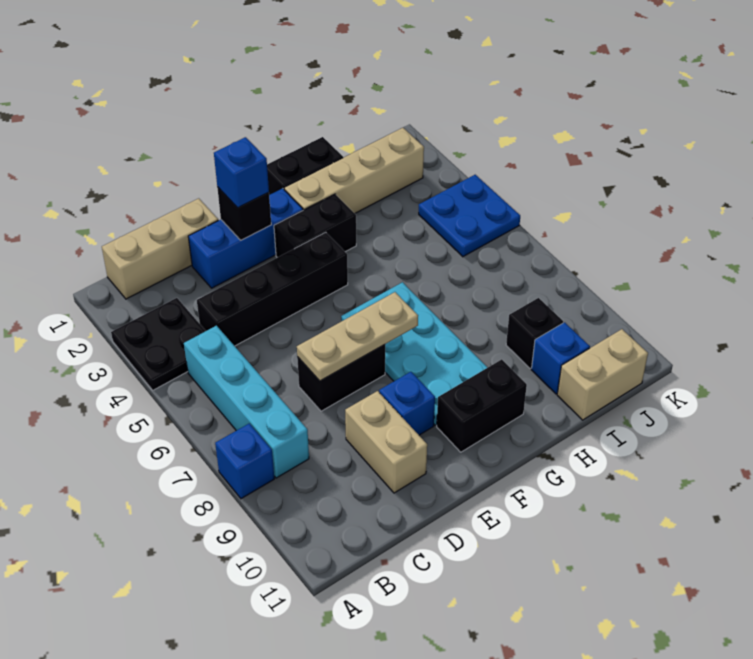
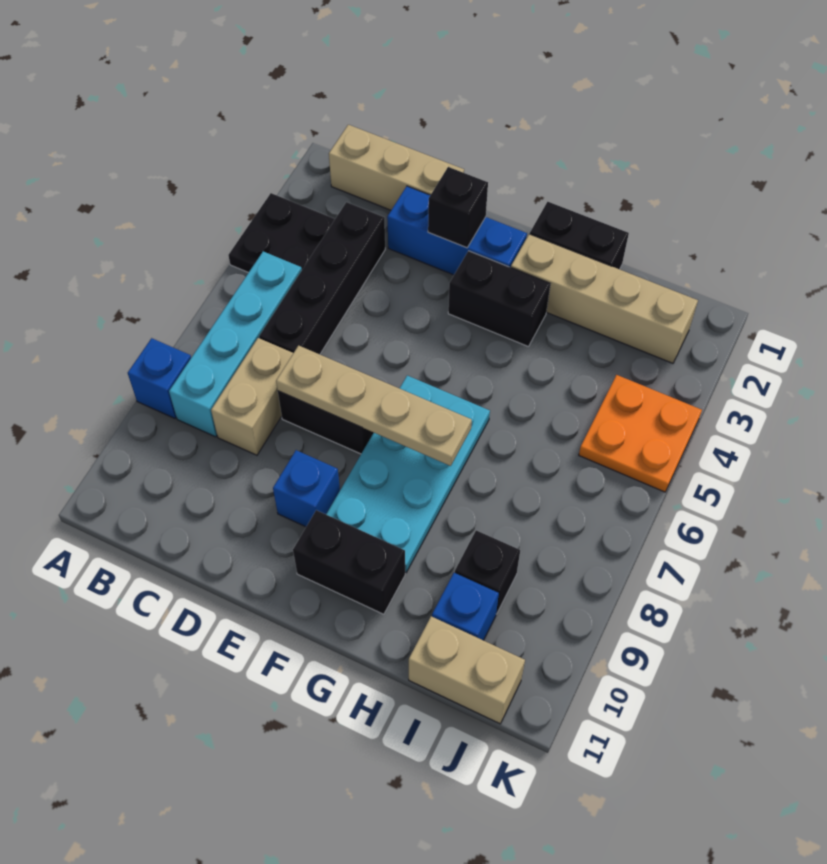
black 1x4 brick [197,232,348,346] -> black 1x4 brick turned to [259,202,385,354]
tan 1x3 plate [297,292,418,381] -> tan 1x4 plate [276,346,472,466]
tan 1x2 brick [345,391,427,493] -> tan 1x2 brick moved to [211,338,293,455]
blue 1x1 brick [214,137,269,208] -> none
blue 2x2 plate [419,175,520,257] -> orange 2x2 plate [579,375,702,492]

